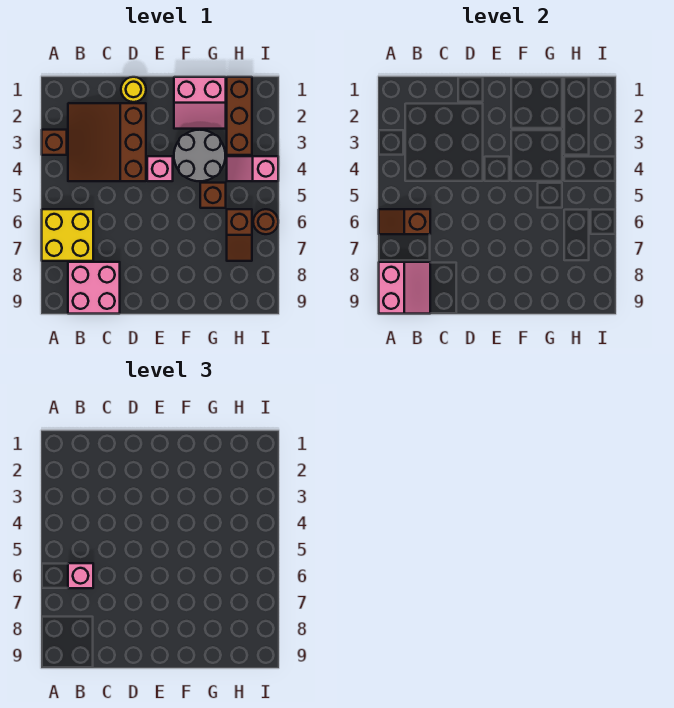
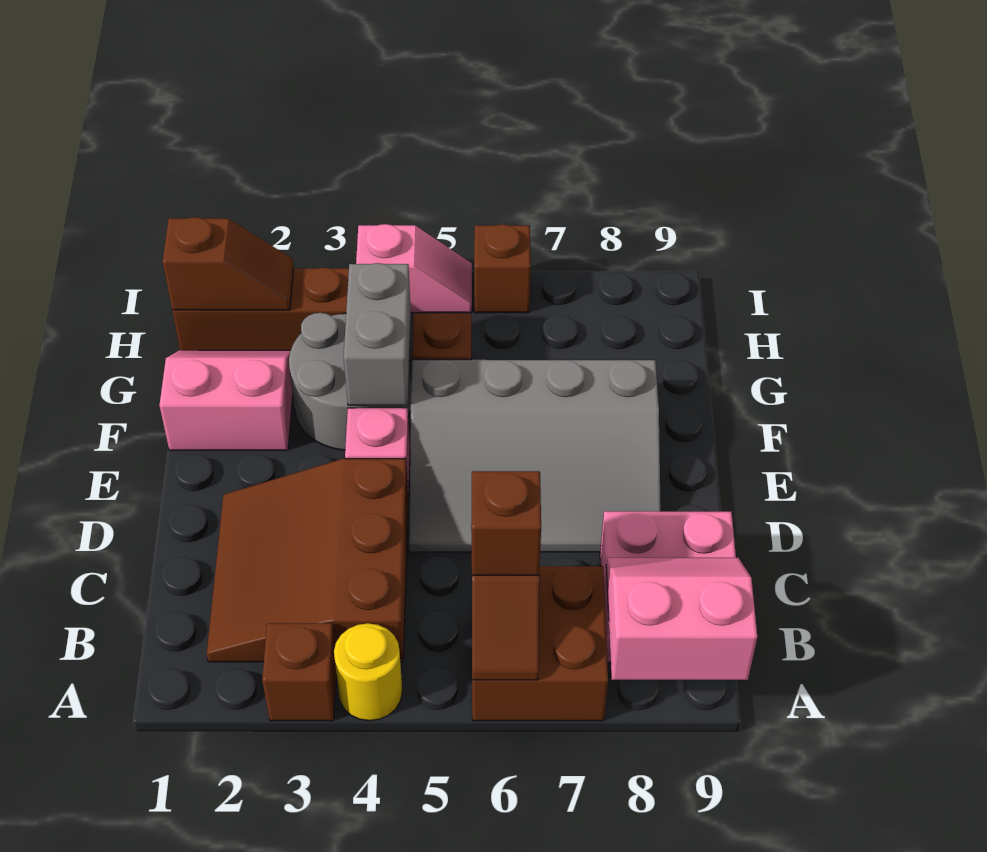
yellow 2x2 brick [42,209,93,261] -> brown 2x2 brick [472,566,608,721]
brown 3x3 slope [68,103,146,181] -> brown 3x3 slope turned to [207,459,408,662]
pink 1x1 brick [68,563,93,588] -> brown 1x1 brick [471,471,541,575]
yellow 1x1 round brick [121,77,146,102] -> yellow 1x1 round brick moved to [334,623,402,721]
none -> grey 3x4 slope [409,360,661,552]
pink 2x2 slope [174,77,226,129] -> pink 2x2 slope turned to [159,350,293,450]
none -> grey 1x2 brick [344,263,411,405]
pink 1x2 slope [227,156,278,181] -> pink 1x2 slope turned to [356,224,472,313]
brown 1x2 slope [227,209,252,261] -> brown 1x2 slope moved to [163,217,294,310]
brown 1x1 round brick [253,209,278,234] -> brown 1x1 brick [474,224,531,313]

